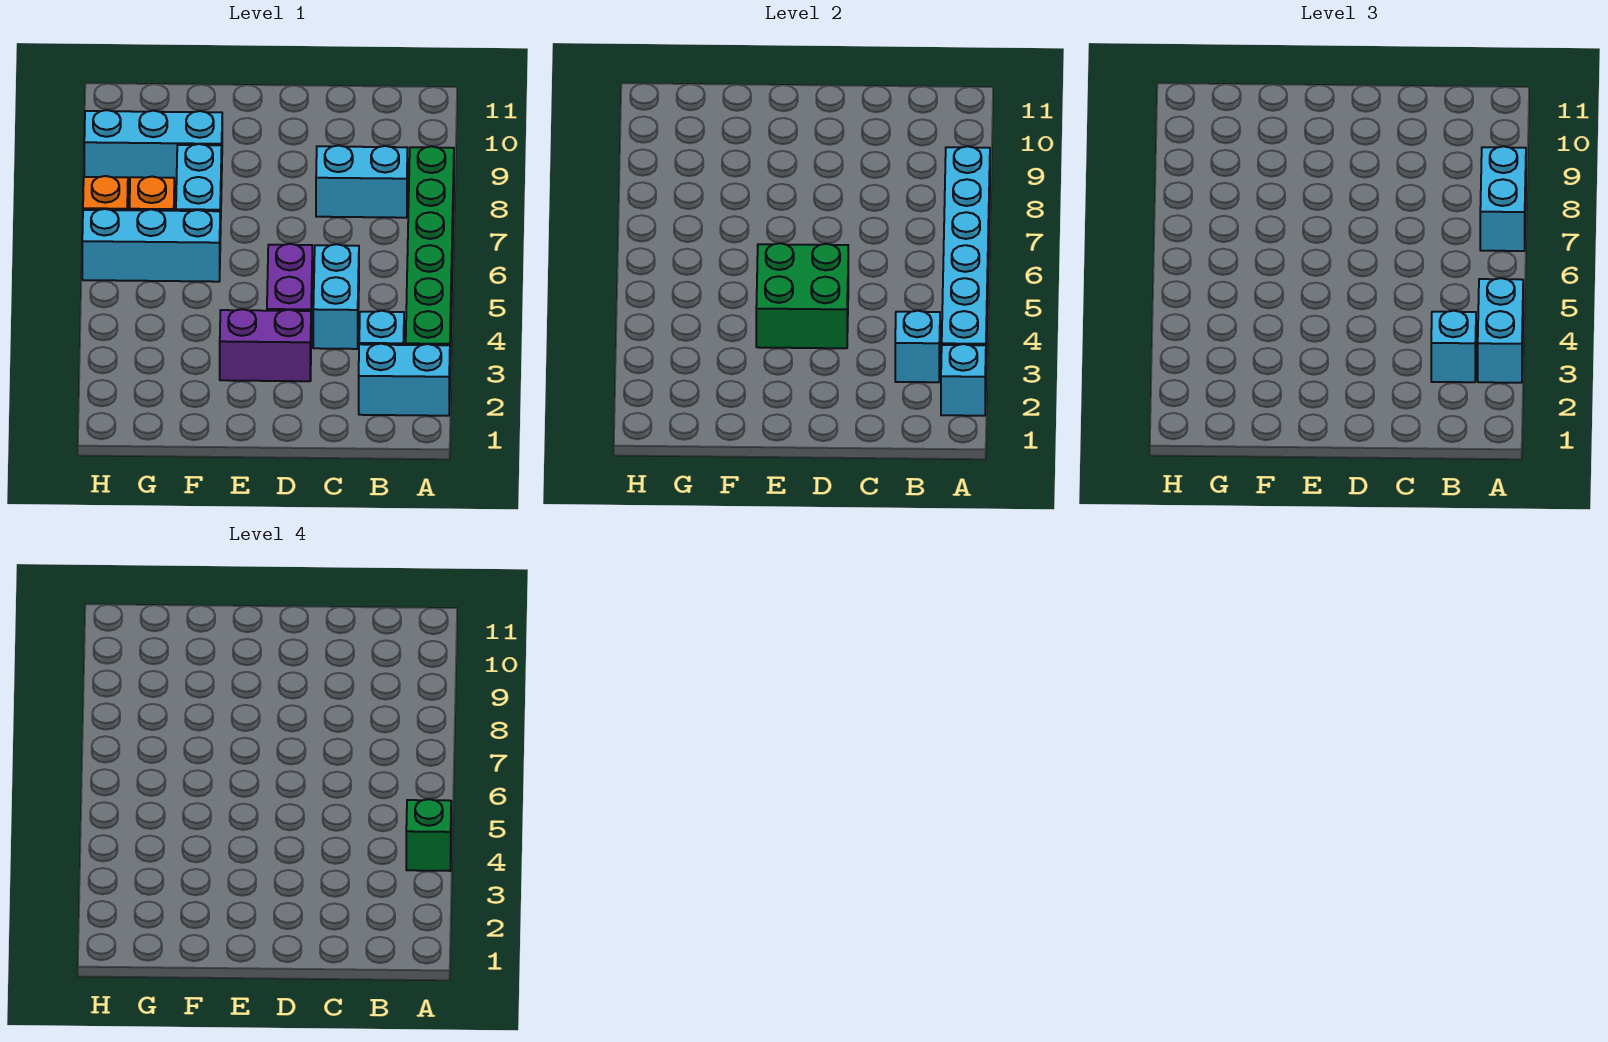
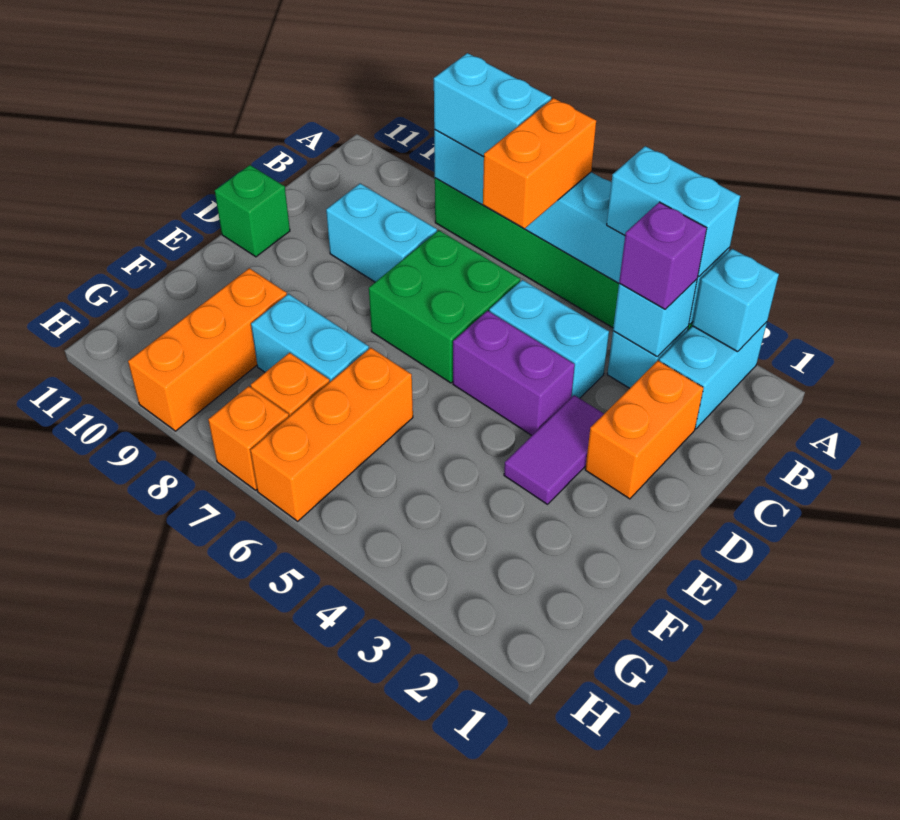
green 1x1 brick [406,799,451,871] -> green 1x1 brick moved to [215,165,290,257]
none -> orange 1x2 brick [483,98,596,228]
cyan 1x1 brick [1431,311,1476,382] -> purple 1x1 brick [619,202,707,309]
cyan 1x2 brick [316,145,407,218] -> cyan 1x2 brick turned to [326,184,437,282]
none -> orange 1x2 brick [585,361,703,499]
purple 1x2 brick [220,309,311,381] -> purple 1x2 tile [504,395,604,504]
green 2x2 brick [756,243,848,348] -> green 2x2 brick moved to [369,230,520,383]
cyan 1x3 brick [82,209,220,282] -> orange 1x3 brick [250,348,413,521]
cyan 1x3 brick [84,110,222,182] -> orange 1x3 brick [128,268,287,431]

